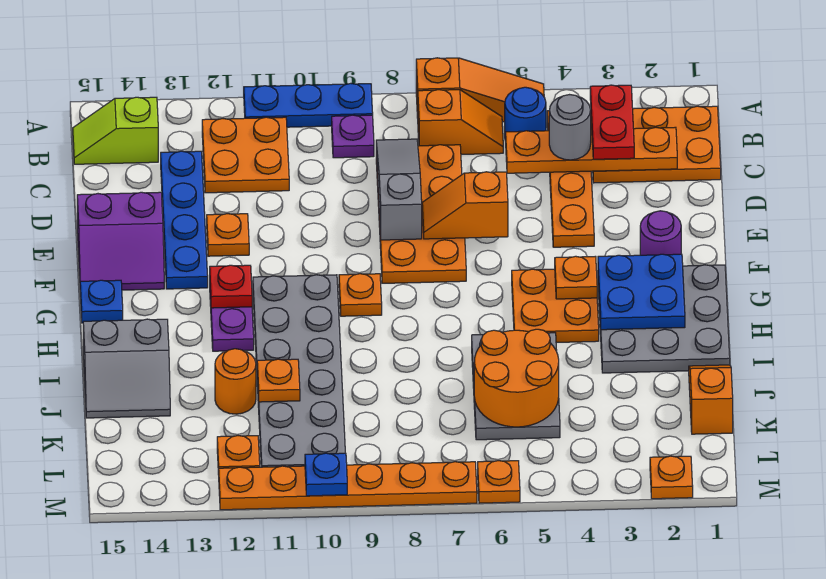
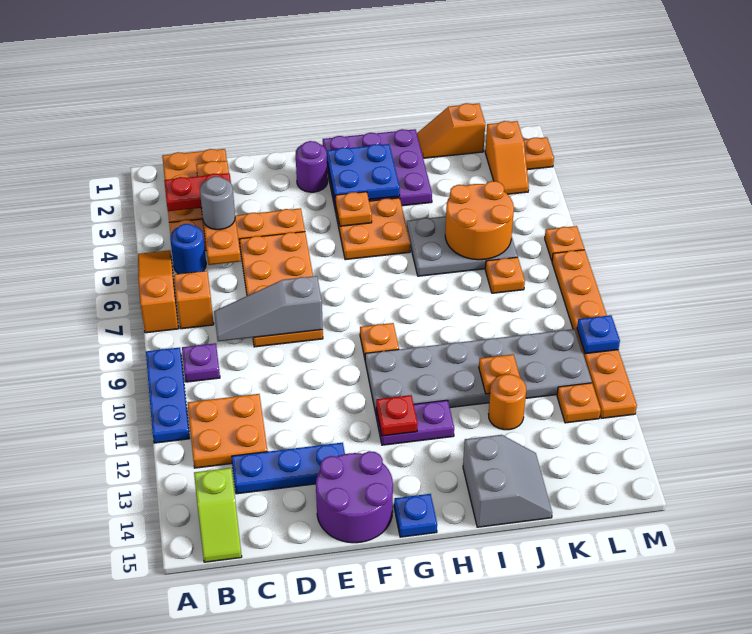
orange 2x4 plate [376,145,466,283] -> orange 2x4 plate turned to [240,232,323,347]
blue 1x4 plate [161,151,208,289] -> blue 1x3 plate [232,443,345,494]
orange 1x2 slope [422,172,508,239] -> orange 1x2 slope moved to [485,121,529,194]
orange 1x1 plate [207,214,249,256] -> orange 1x1 plate moved to [485,257,525,293]
purple 2x2 slope [77,192,164,290] -> purple 2x2 round brick [316,451,393,543]
grey 3x3 plate [598,265,730,373] -> purple 3x3 plate [323,129,432,212]

